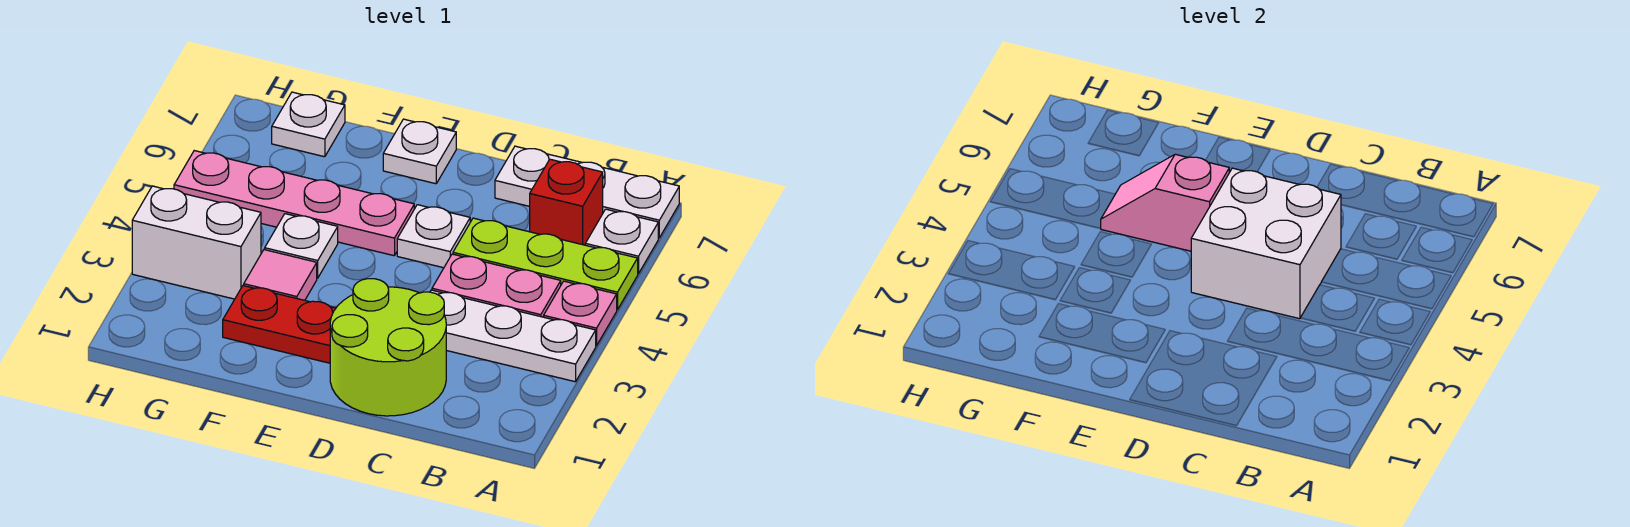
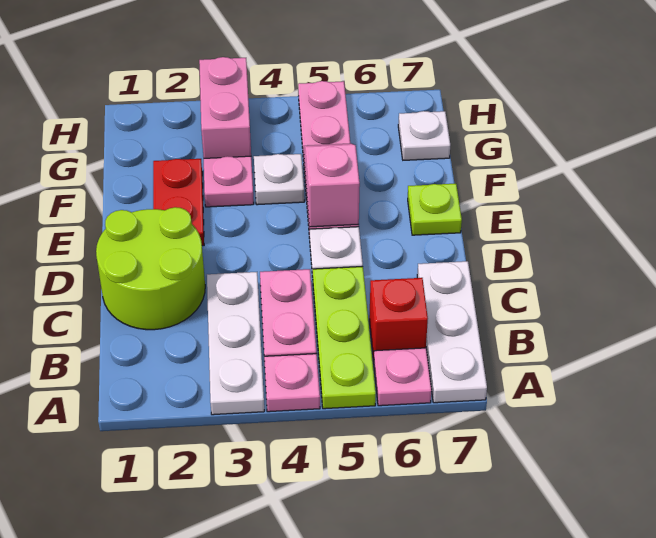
white 1x1 plate [585,209,658,274] -> pink 1x1 plate [374,348,432,406]
white 2x2 brick [1191,168,1341,319] -> none
white 1x1 plate [383,119,456,184] -> lime 1x1 plate [408,184,462,235]
pink 1x1 tile [244,250,317,300] -> pink 1x1 plate [204,156,254,207]
white 1x2 brick [132,186,261,299] -> pink 1x2 brick [199,57,251,158]

